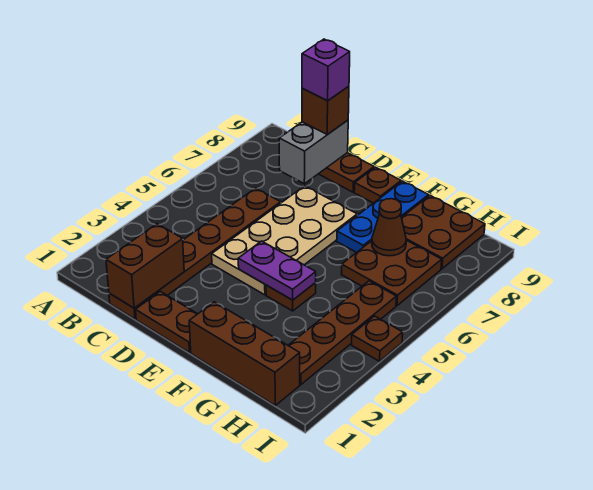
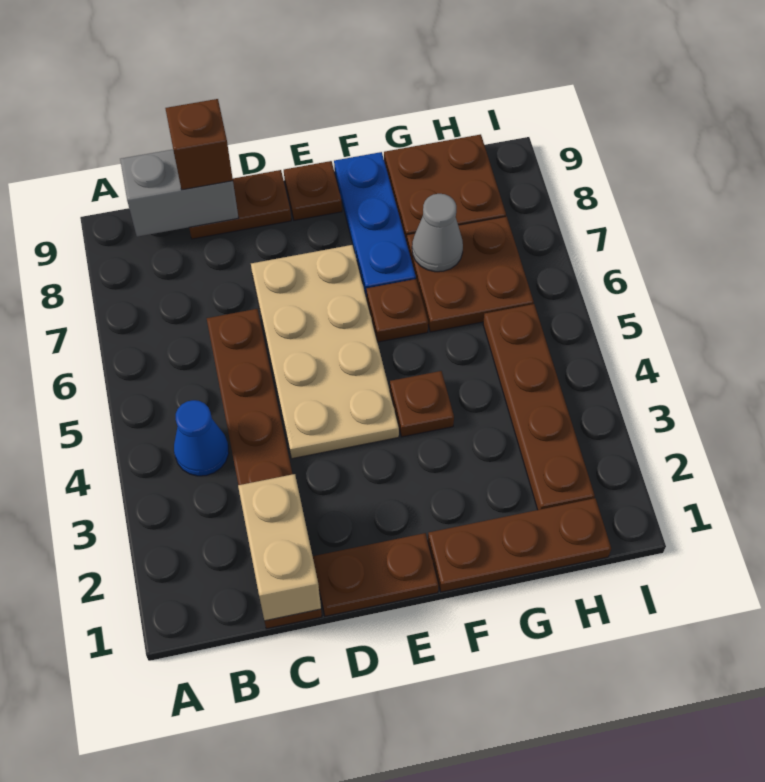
none -> blue 1x1 cone [174,400,229,476]
brown 1x2 brick [106,224,184,308] -> tan 1x2 brick [238,474,321,621]
grey 1x2 brick [279,120,348,184] -> grey 1x2 brick turned to [120,150,238,237]
purple 1x1 brick [302,39,350,101] -> none
purple 1x2 plate [238,241,316,300] -> none
brown 1x3 brick [189,302,300,405] -> brown 1x3 plate [428,498,611,592]
brown 1x1 cone [372,199,406,256] -> grey 1x1 cone [412,194,463,272]
brown 1x1 plate [351,316,403,361] -> brown 1x1 plate moved to [366,279,428,342]

